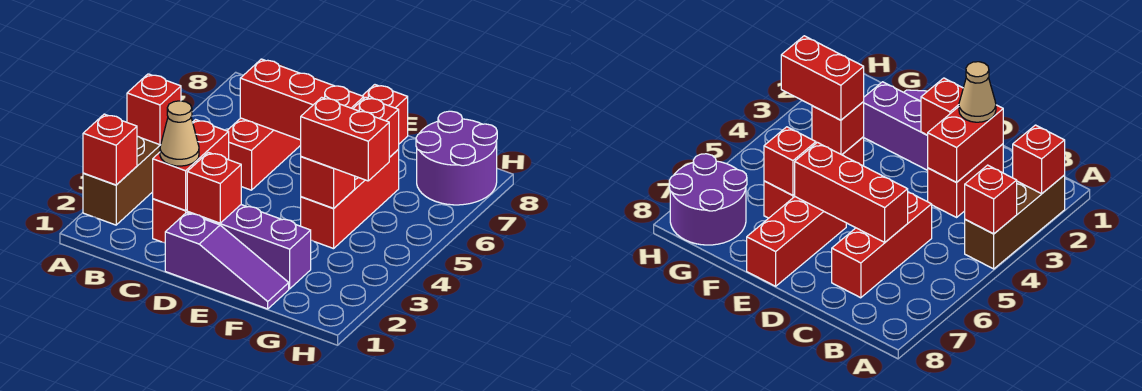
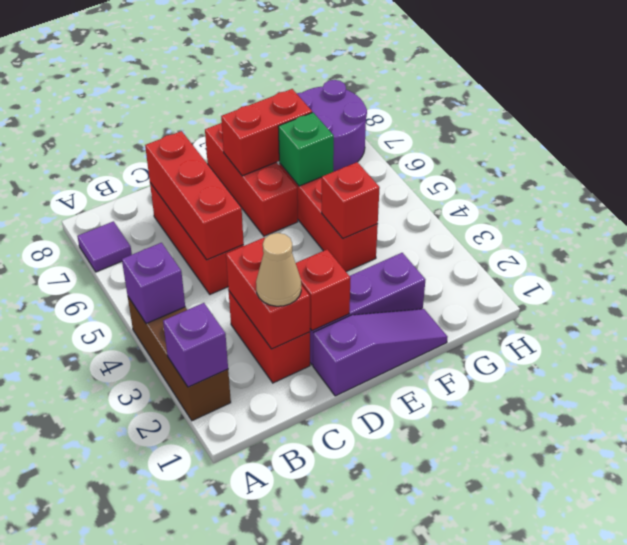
red 1x1 brick [83,114,137,185] -> purple 1x1 brick [163,303,228,387]
red 1x1 brick [127,74,181,145] -> purple 1x1 brick [122,243,185,324]
none -> purple 1x1 tile [77,221,132,272]
red 1x3 brick [240,59,364,140] -> red 1x3 brick turned to [145,131,244,260]
red 1x2 brick [301,97,389,181] -> red 1x2 brick moved to [221,89,312,176]
red 1x1 brick [353,97,399,157] -> green 1x1 brick [278,113,334,186]

